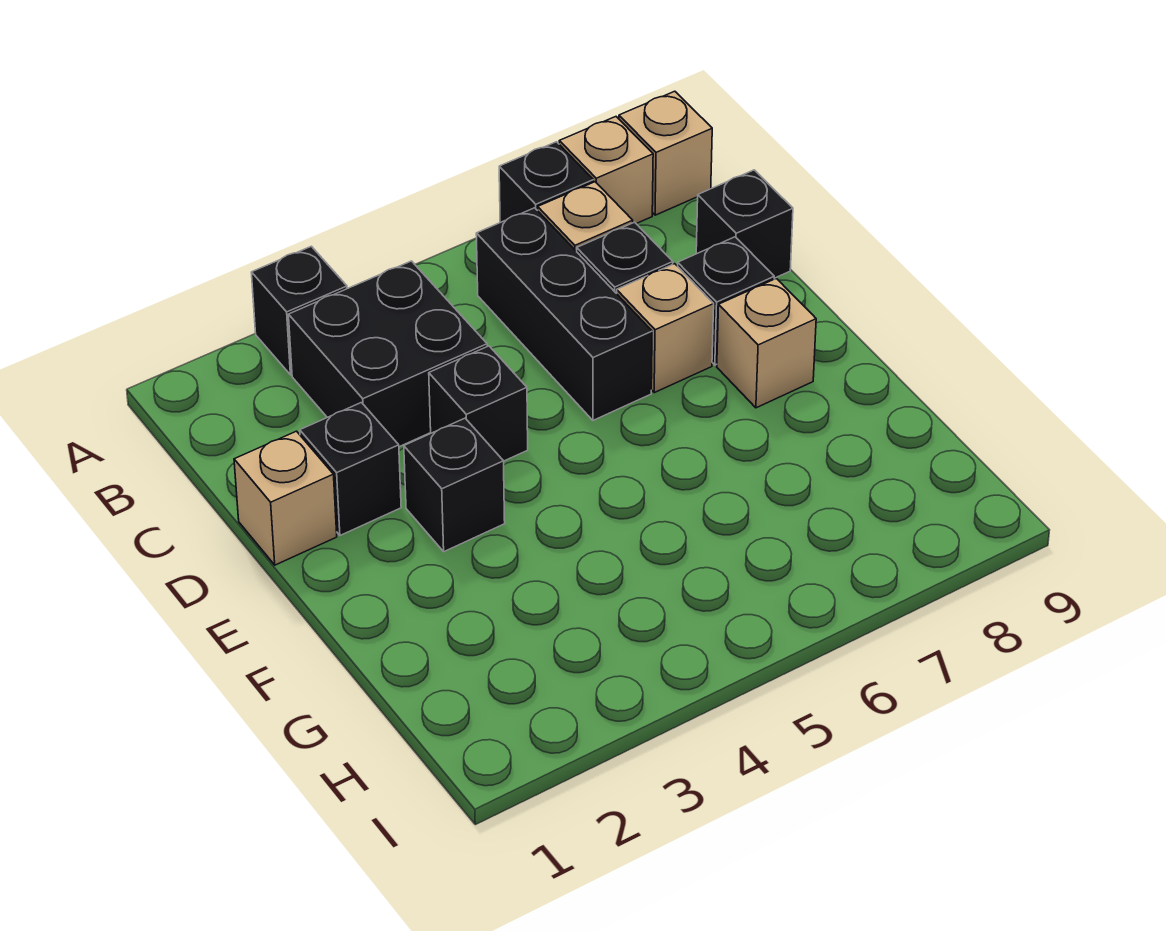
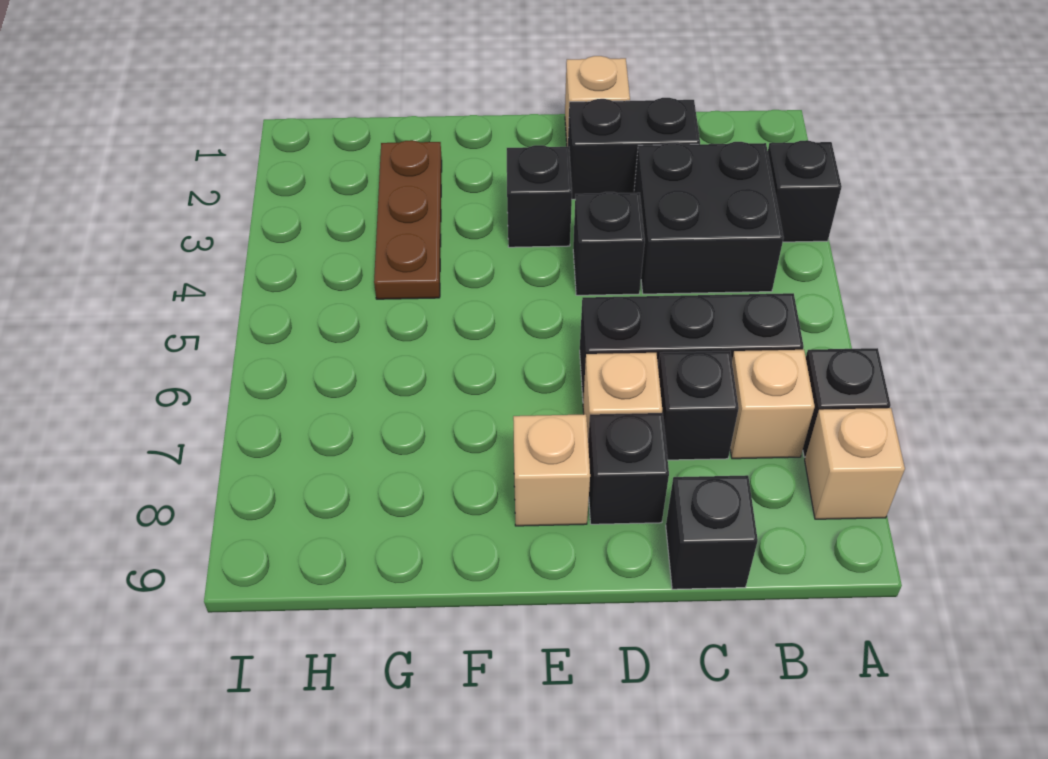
tan 1x1 brick [619,91,712,215] -> none
black 1x1 brick [300,403,401,535] -> black 1x2 brick [568,98,700,199]
none -> brown 1x3 plate [374,140,442,299]

